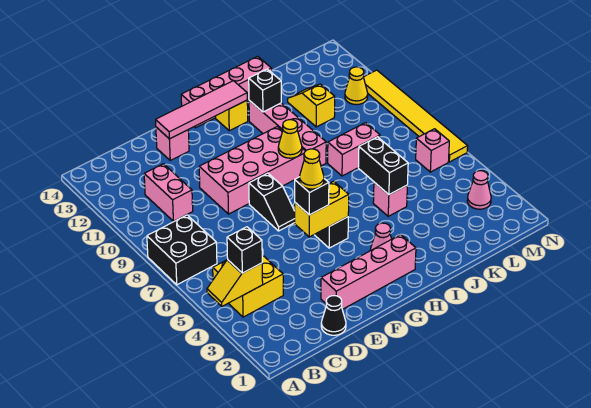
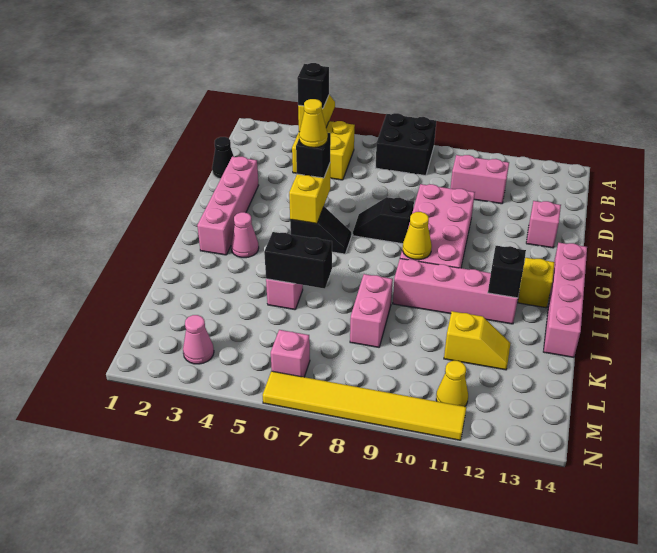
pink 1x4 tile [156,81,247,139] -> none

